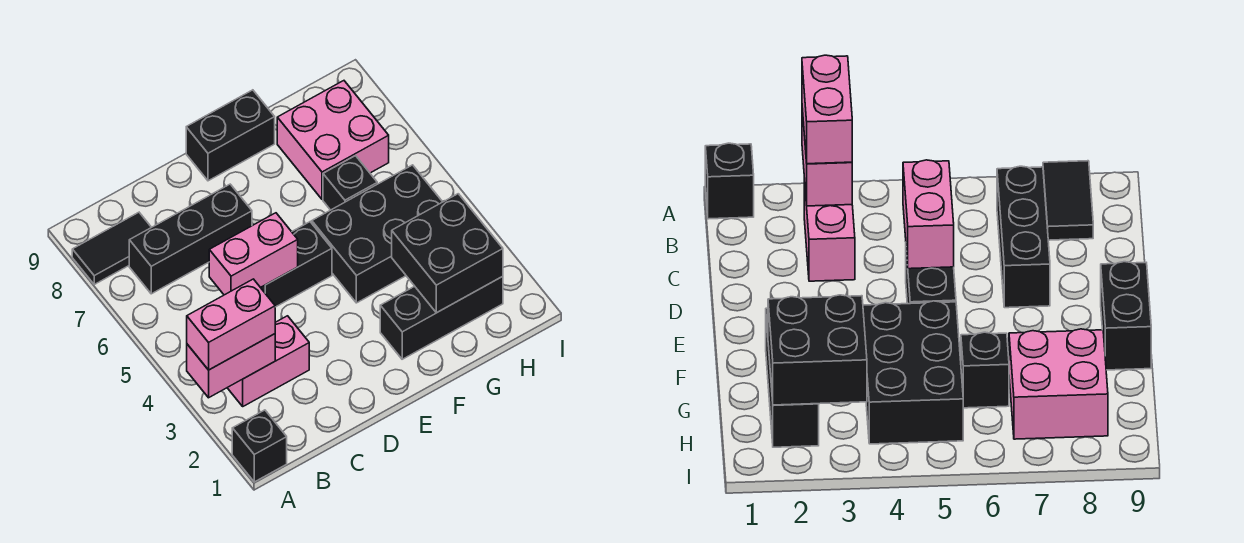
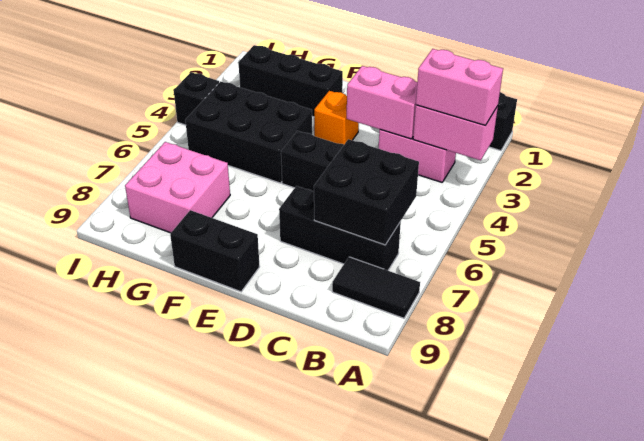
pink 1x2 brick [209,213,298,295] -> pink 1x2 brick moved to [347,66,417,139]
none -> orange 1x1 brick [314,91,359,144]
black 2x2 brick [392,194,503,313] -> black 2x2 brick moved to [314,139,419,245]
black 1x1 brick [323,156,377,210] -> black 1x1 brick moved to [174,72,219,125]

